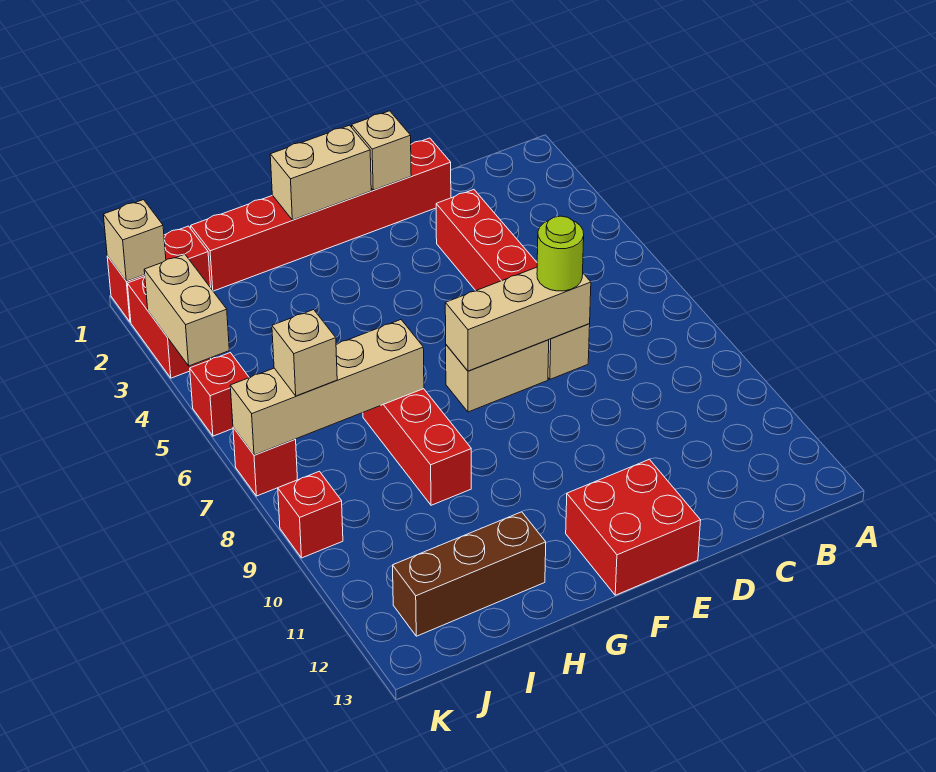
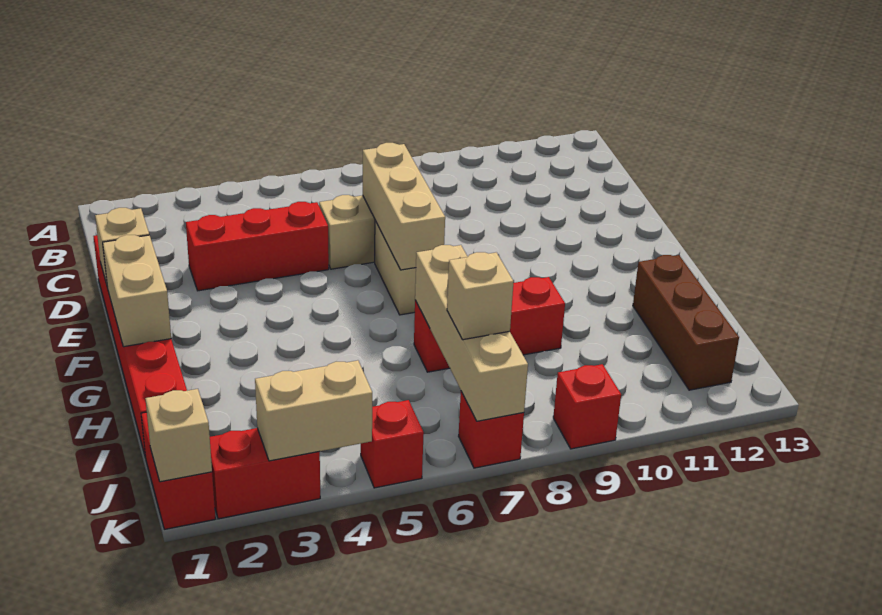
lime 1x1 round brick [537,216,584,291] -> none
red 2x2 brick [566,459,701,595] -> none

